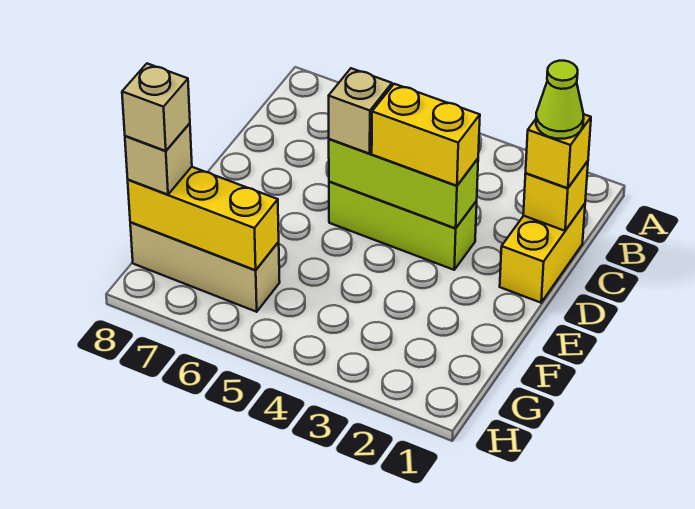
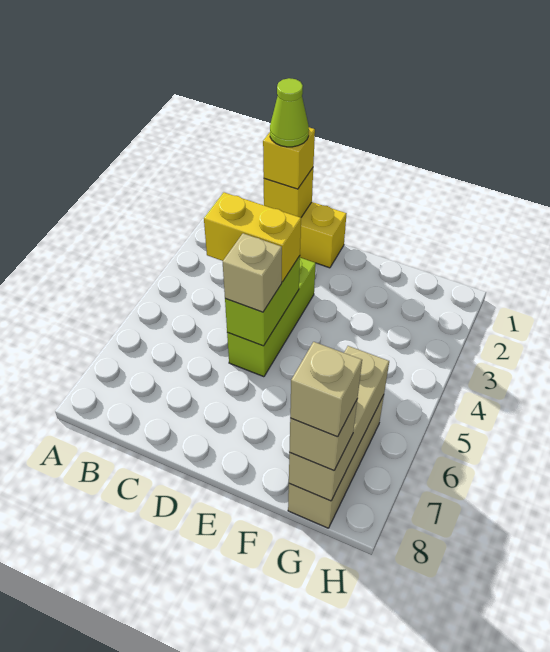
lime 1x3 brick [329,139,478,228] -> lime 1x2 brick [225,256,300,346]
yellow 1x2 brick [372,84,480,186] -> yellow 1x2 brick turned to [204,192,301,282]
yellow 1x3 brick [128,167,279,270] -> tan 1x3 brick [289,346,389,501]

